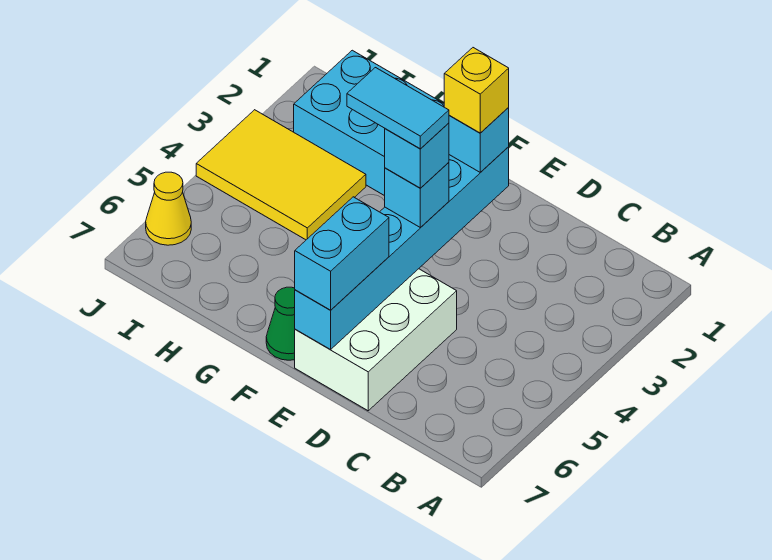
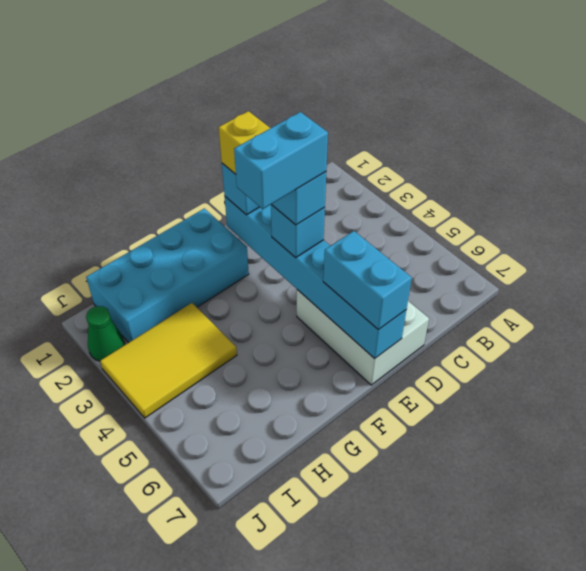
cyan 1x2 tile [347,68,449,149] -> cyan 1x2 brick [234,112,328,209]
green 1x1 cone [266,287,295,360] -> green 1x1 cone moved to [86,306,125,361]
yellow 1x1 cone [146,172,191,245] -> none

